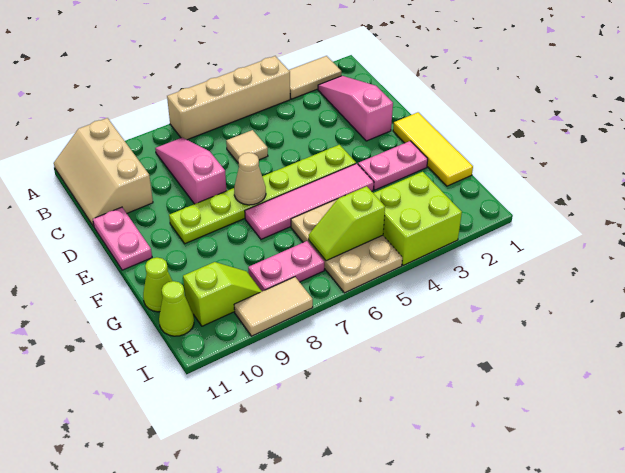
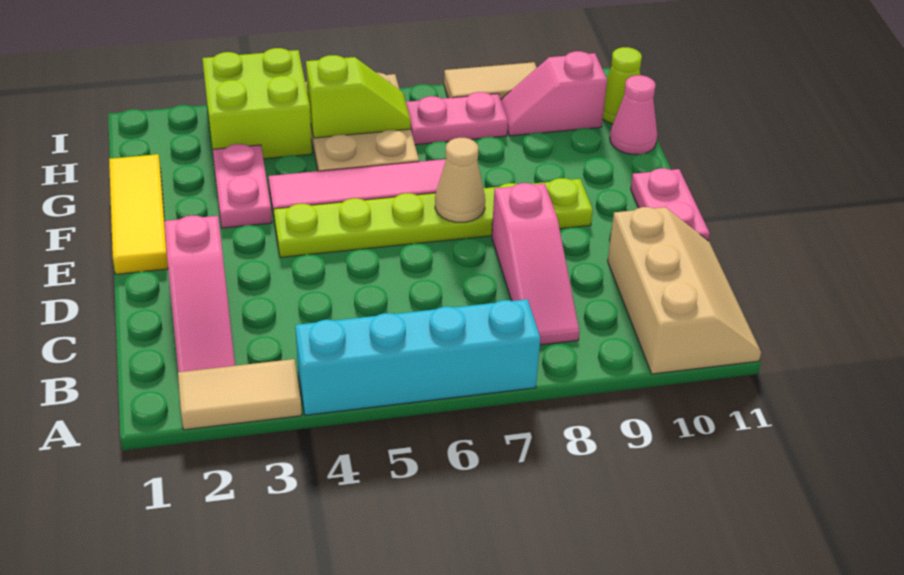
tan 1x4 brick [167,56,290,140] -> cyan 1x4 brick [295,299,540,415]
tan 1x1 tile [226,130,268,162] -> none
pink 1x2 plate [358,141,428,190] -> pink 1x2 plate turned to [213,144,272,228]
lime 1x1 cone [143,257,172,312] -> pink 1x1 cone [610,75,657,154]
lime 1x2 slope [183,262,262,326] -> pink 1x2 slope [501,51,607,136]

